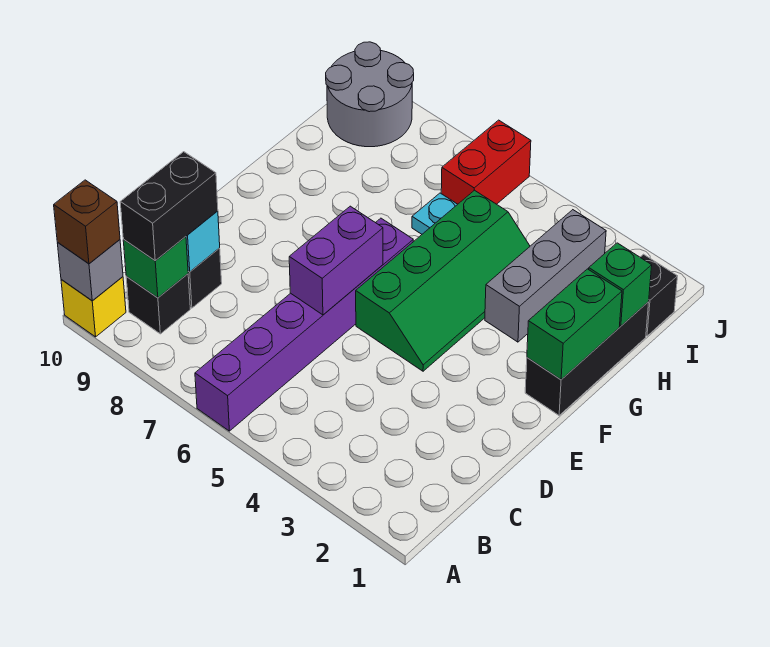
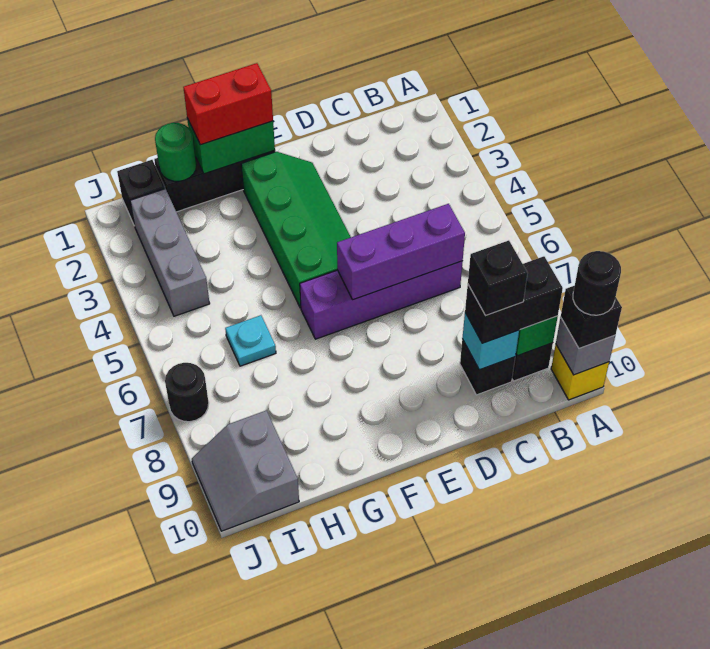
purple 1x6 brick [195,218,413,431] -> purple 1x4 brick [300,261,463,339]
brown 1x1 brick [54,180,120,264] -> black 1x1 brick [561,286,622,349]
none -> black 1x1 round brick [573,251,621,315]
none -> black 1x1 brick [468,240,528,316]
purple 1x2 brick [289,206,383,315] -> purple 1x3 brick [337,204,465,300]
green 2x4 slope [356,190,530,371] -> green 2x4 slope turned to [241,152,351,308]
grey 1x3 brick [485,210,606,342] -> grey 1x3 brick turned to [130,189,210,316]
green 1x1 brick [589,243,652,326] -> green 1x1 round brick [155,123,197,181]
red 1x2 brick [441,120,531,204] -> red 1x2 brick moved to [183,63,273,145]
grey 2x2 round brick [326,42,414,147] -> grey 2x2 slope [192,410,299,531]
none -> black 1x1 round brick [165,363,209,422]

